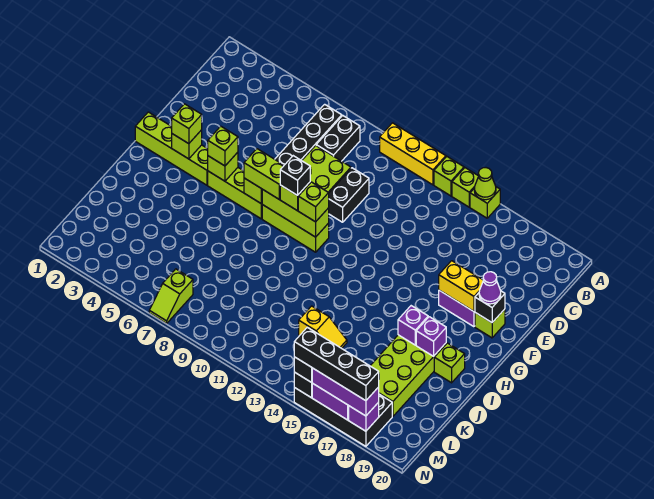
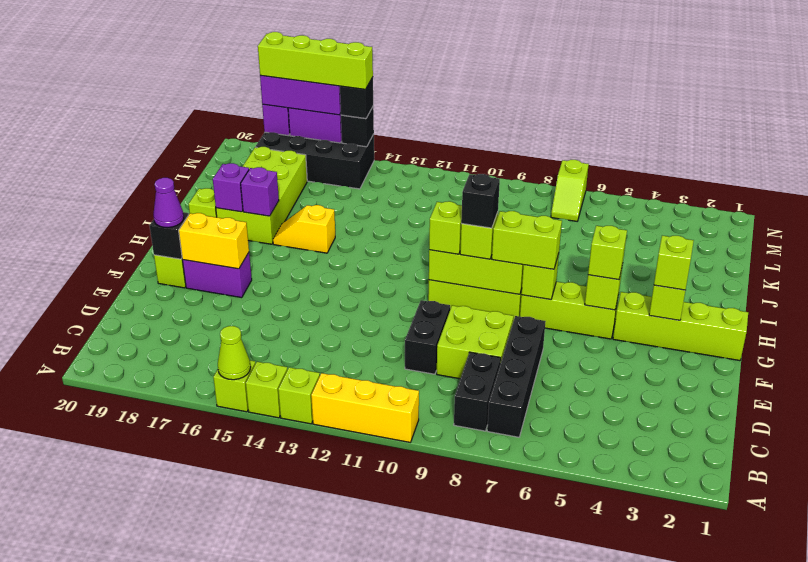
yellow 1x2 slope [299,306,347,348] -> yellow 1x2 slope moved to [273,205,335,253]
lime 1x2 slope [149,269,193,323] -> lime 1x2 slope turned to [551,160,589,221]
black 1x4 brick [294,327,379,401] -> lime 1x4 brick [258,32,373,89]

